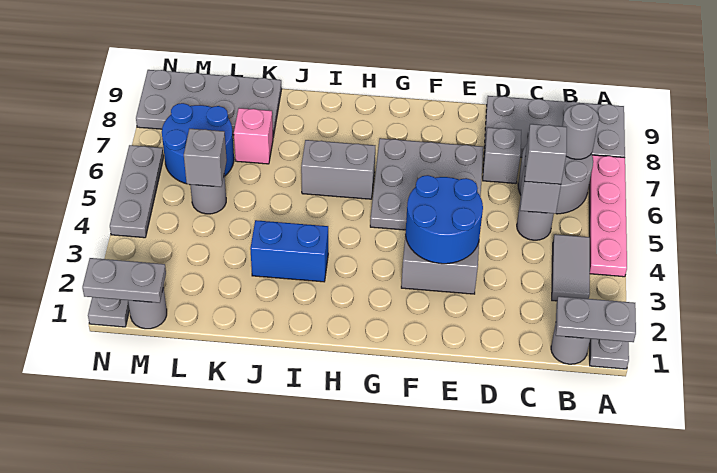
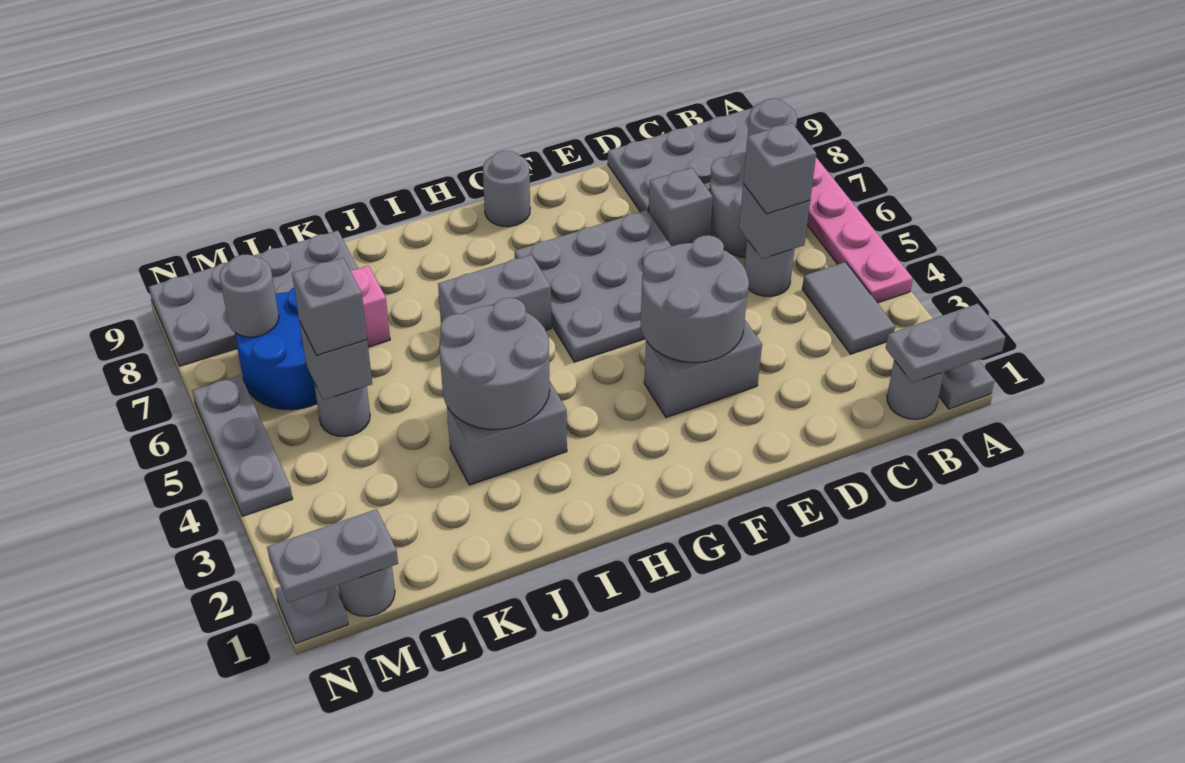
blue 2x2 round brick [406,175,483,264] -> grey 2x2 round brick [641,235,749,363]
none -> grey 1x1 round brick [483,151,530,227]
blue 1x2 brick [250,220,328,282] -> grey 1x2 brick [447,381,567,485]
none -> grey 2x2 round brick [439,298,550,430]
none -> grey 1x1 brick [292,258,367,355]
none -> grey 1x1 round brick [219,254,279,337]

